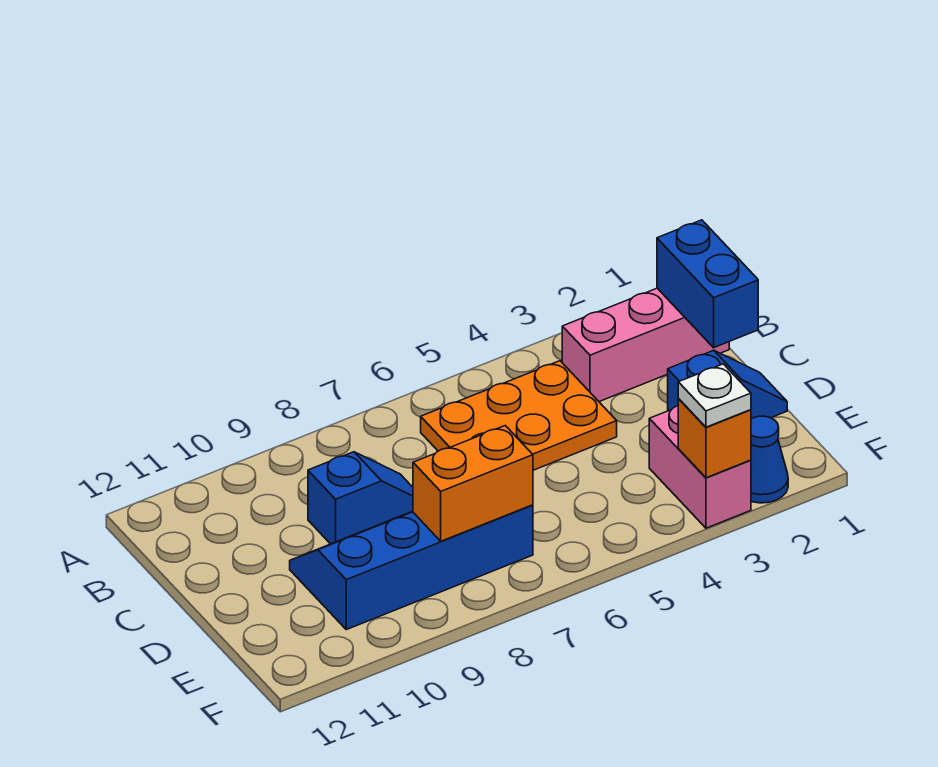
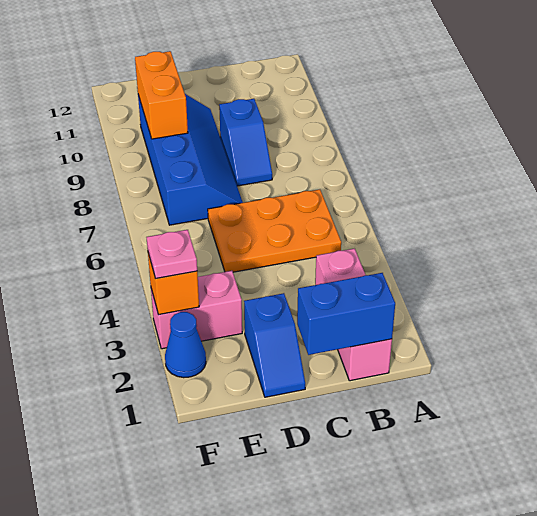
orange 2x3 plate [421,361,617,470] -> orange 2x3 plate turned to [208,190,341,272]
orange 1x2 brick [413,426,533,541] -> orange 1x2 brick moved to [135,51,188,139]
white 1x1 plate [678,364,751,427] -> pink 1x1 plate [147,230,197,278]

